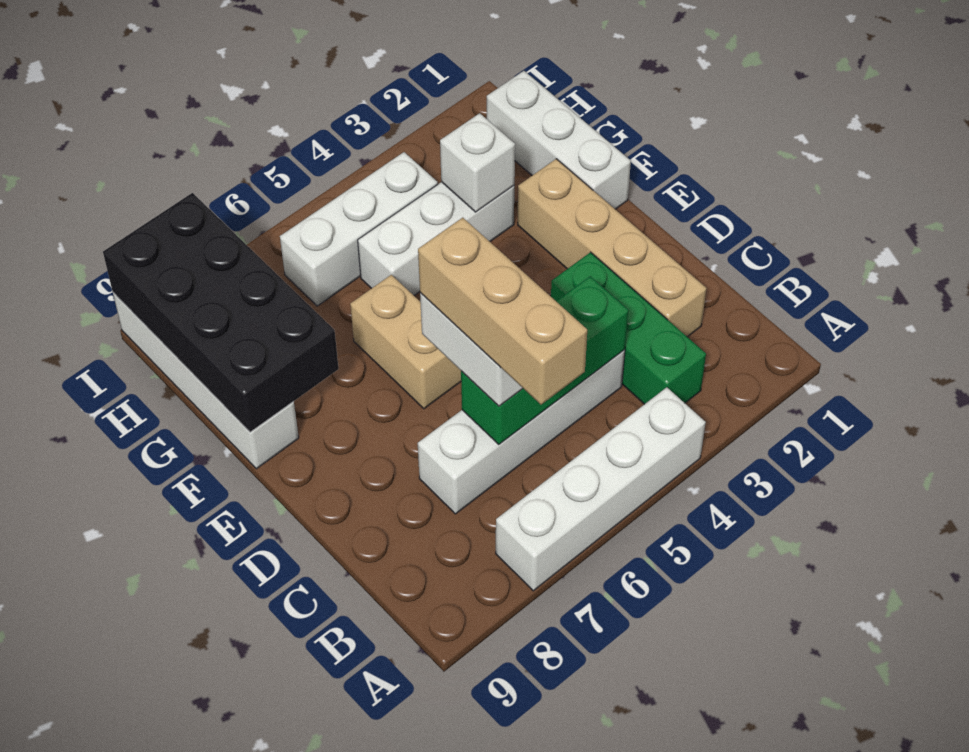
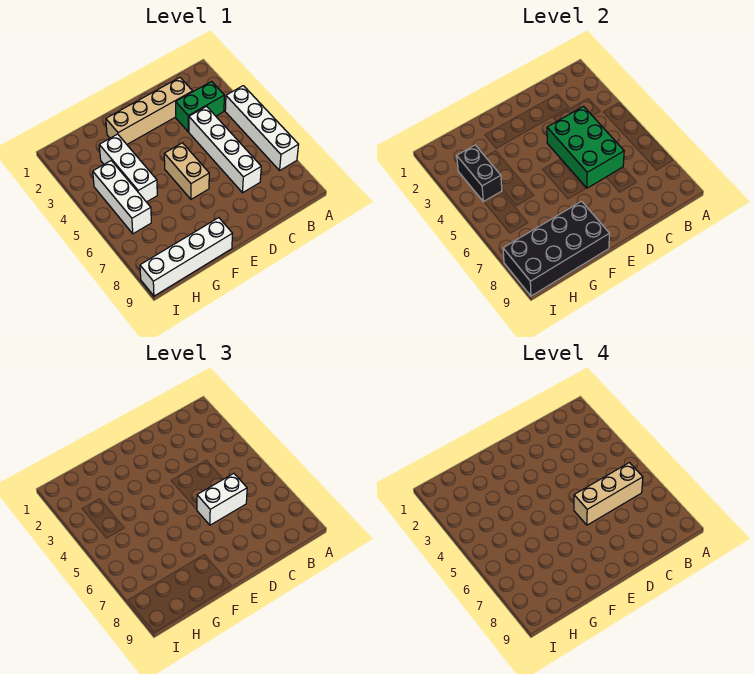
green 1x3 brick [551,252,706,404] -> green 1x2 brick [176,81,224,132]
green 1x3 brick [461,276,628,444] -> green 2x3 brick [547,106,624,188]
tan 1x2 brick [350,275,461,409] -> tan 1x2 brick turned to [164,143,209,199]
white 1x3 brick [487,71,631,209] -> none
white 1x1 brick [440,113,515,212] -> none
none -> black 1x2 brick [457,145,502,202]

